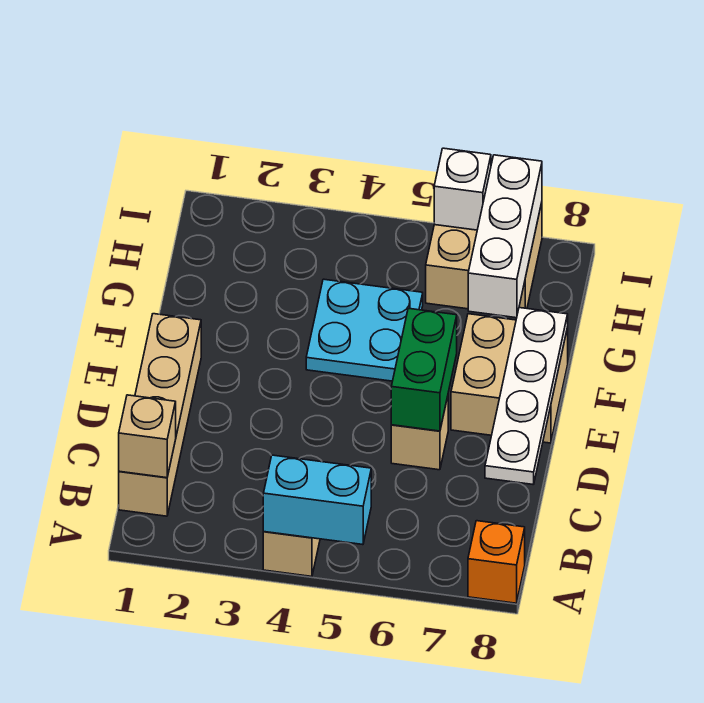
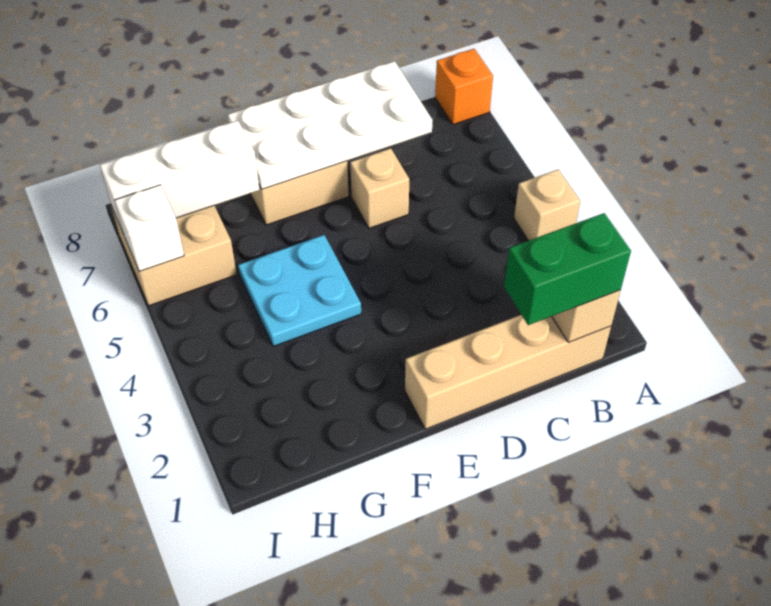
cyan 1x2 brick [263,455,371,545] -> none
white 1x4 plate [485,308,568,485] -> white 2x4 plate [228,61,433,189]
green 1x2 brick [391,308,457,431] -> green 1x2 brick moved to [504,213,631,325]

